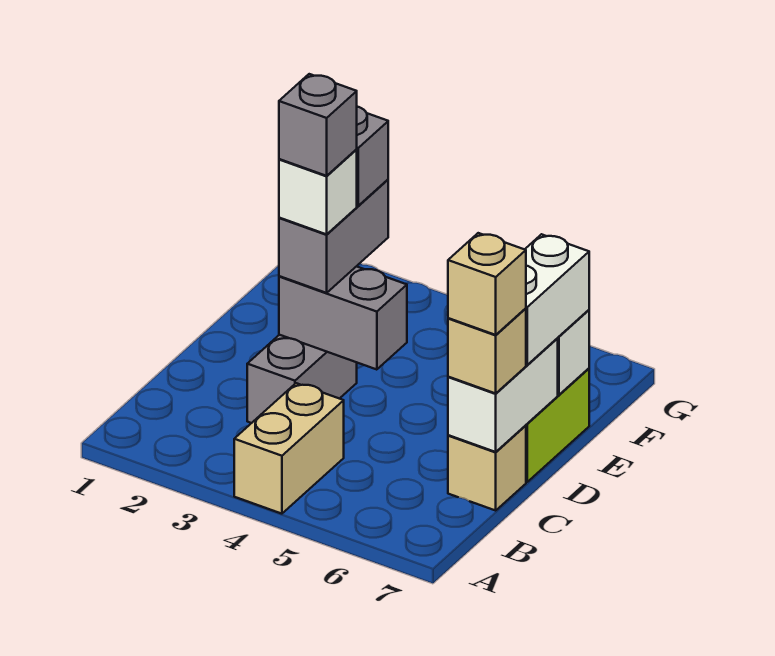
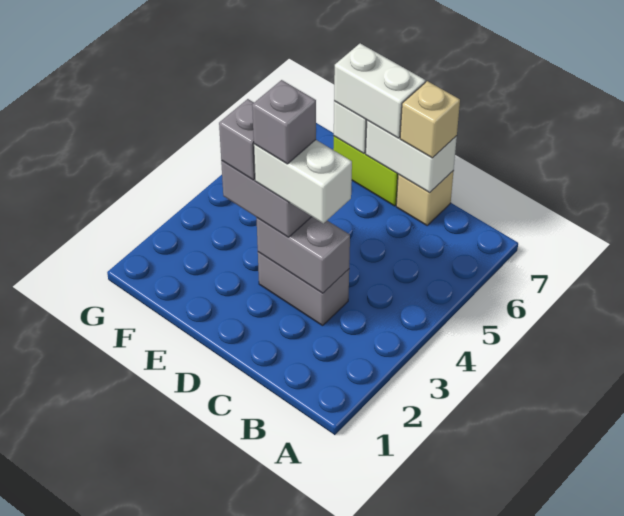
tan 1x2 brick [234,383,344,514] -> none
tan 1x1 brick [448,233,526,335] -> none
grey 1x2 brick [279,266,407,370] -> grey 1x2 brick turned to [257,217,350,293]
white 1x1 brick [279,149,357,234] -> white 1x2 brick [254,140,352,223]

